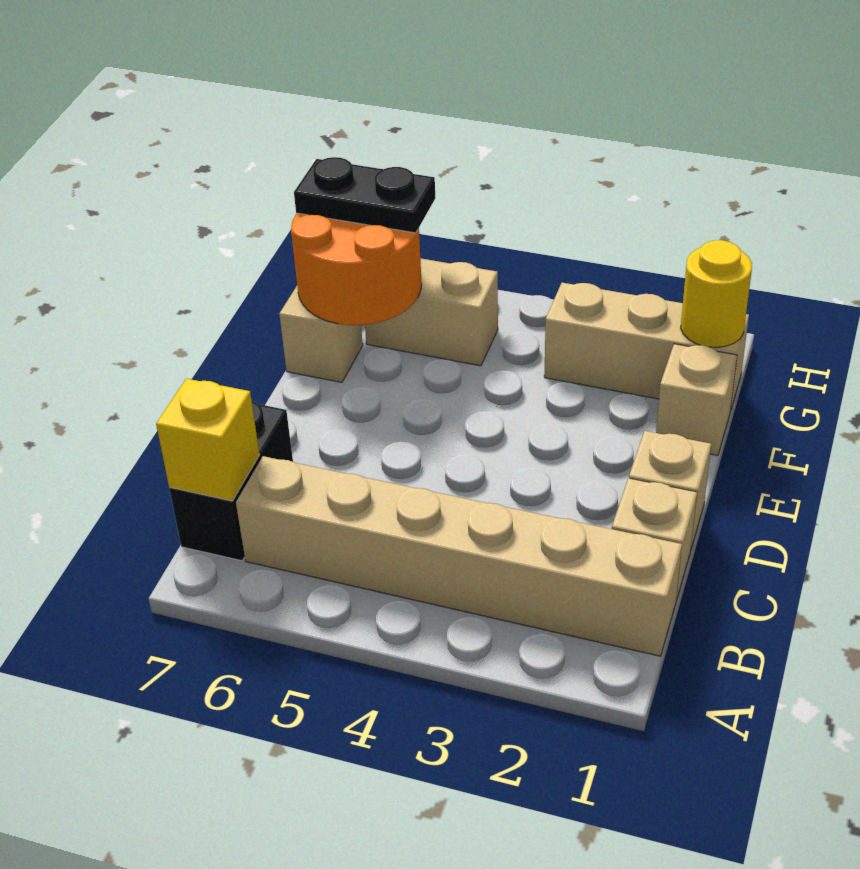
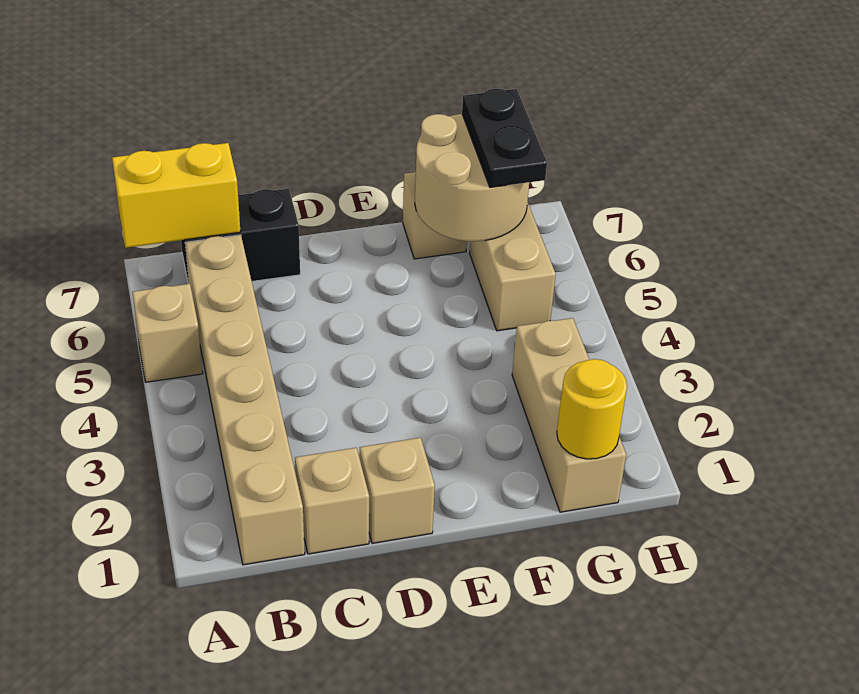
yellow 1x1 brick [156,379,259,501] -> yellow 1x2 brick [112,143,240,248]
tan 1x1 brick [656,344,737,455] -> tan 1x1 brick moved to [132,284,203,382]
orange 2x2 round brick [291,213,422,325] -> tan 2x2 round brick [415,114,529,241]

